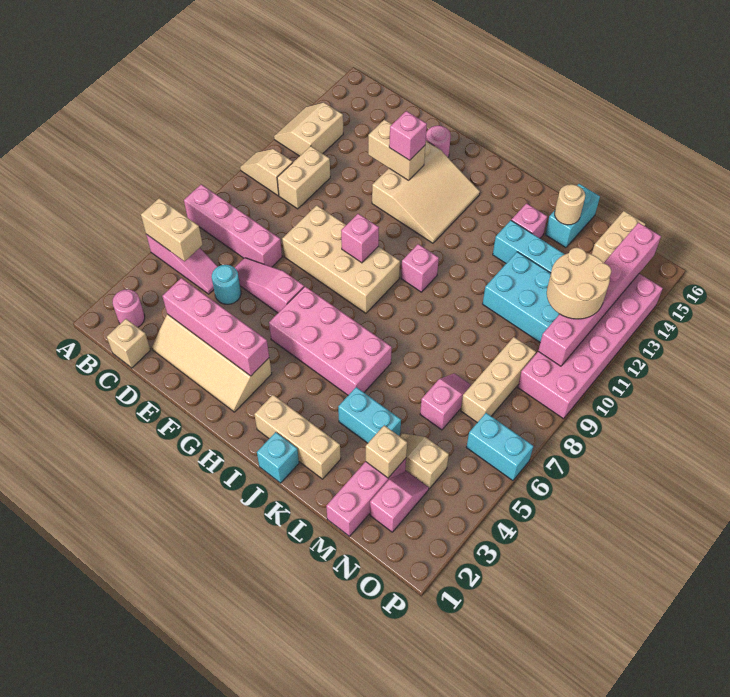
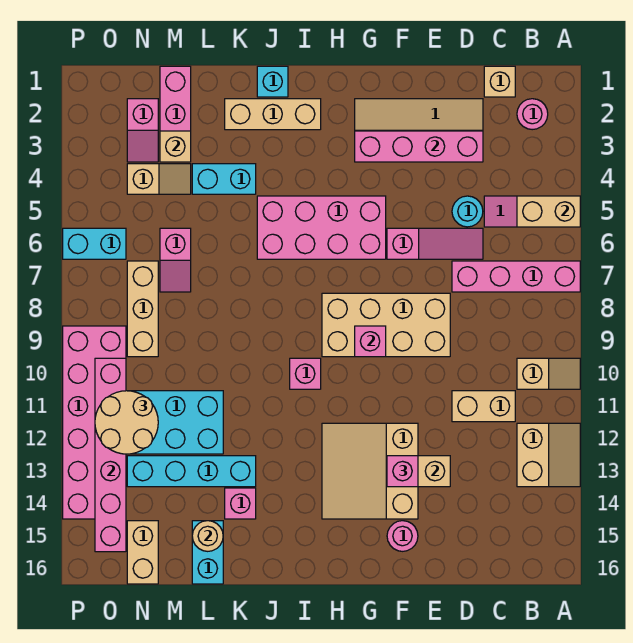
tan 1x2 brick [277,146,330,209] -> tan 1x2 brick turned to [452,391,515,422]

